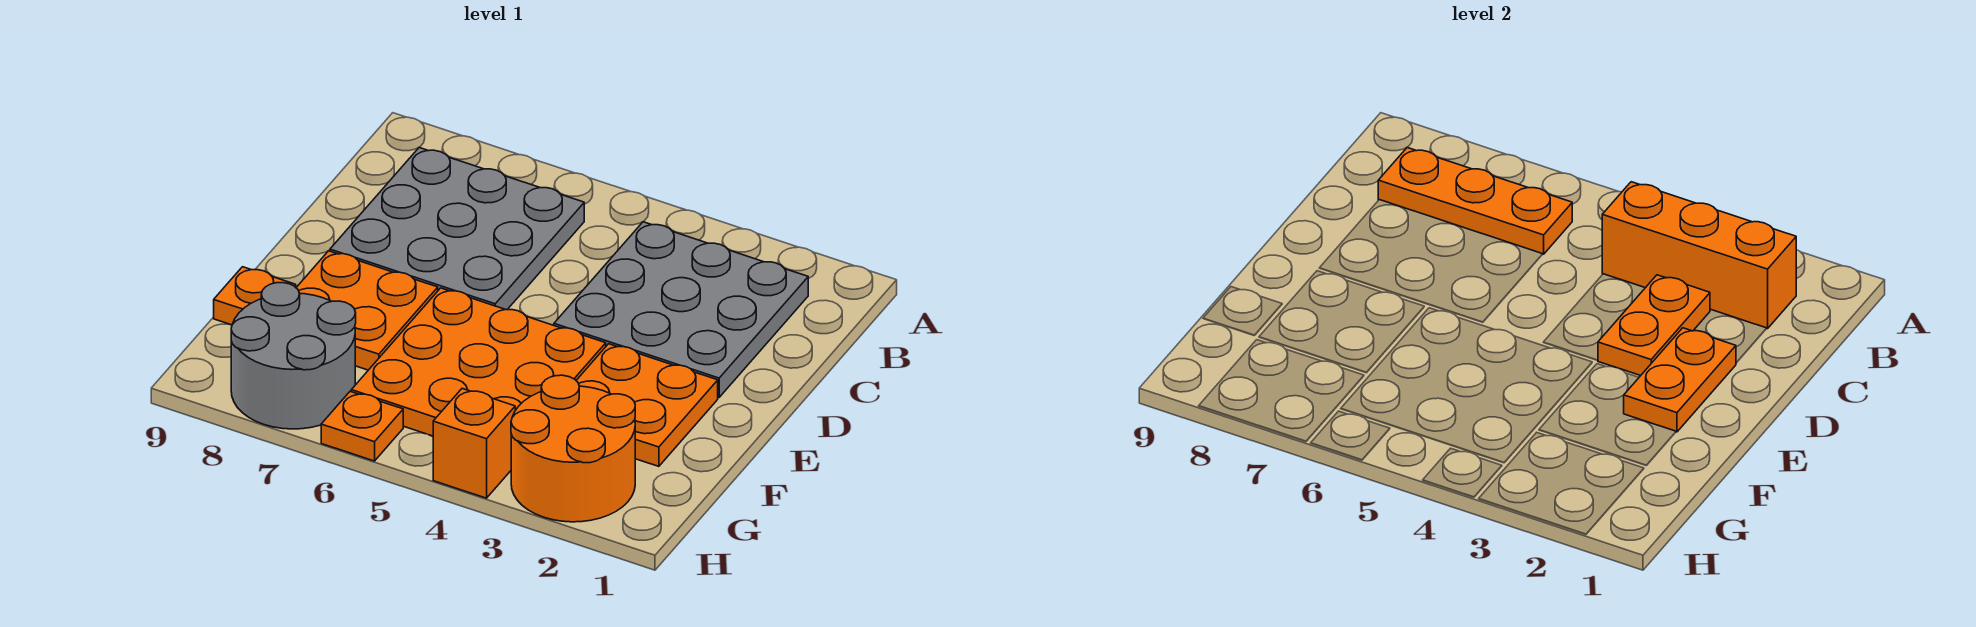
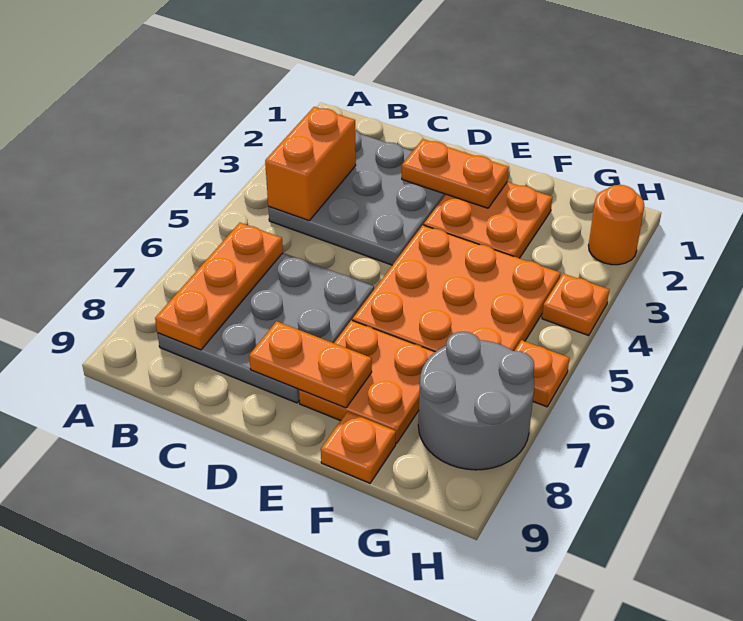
orange 1x3 brick [1602,182,1796,329] -> orange 1x2 brick [265,107,356,221]
orange 1x2 plate [1598,275,1710,376] -> orange 1x2 plate moved to [249,321,372,408]
orange 2x2 round brick [511,375,635,522] -> orange 1x1 round brick [588,185,644,265]
orange 1x1 brick [433,389,515,498] -> orange 1x1 plate [542,274,609,336]

